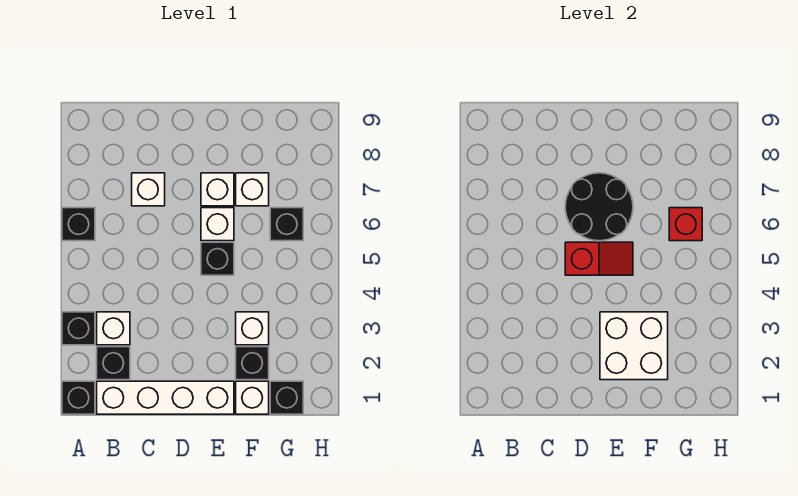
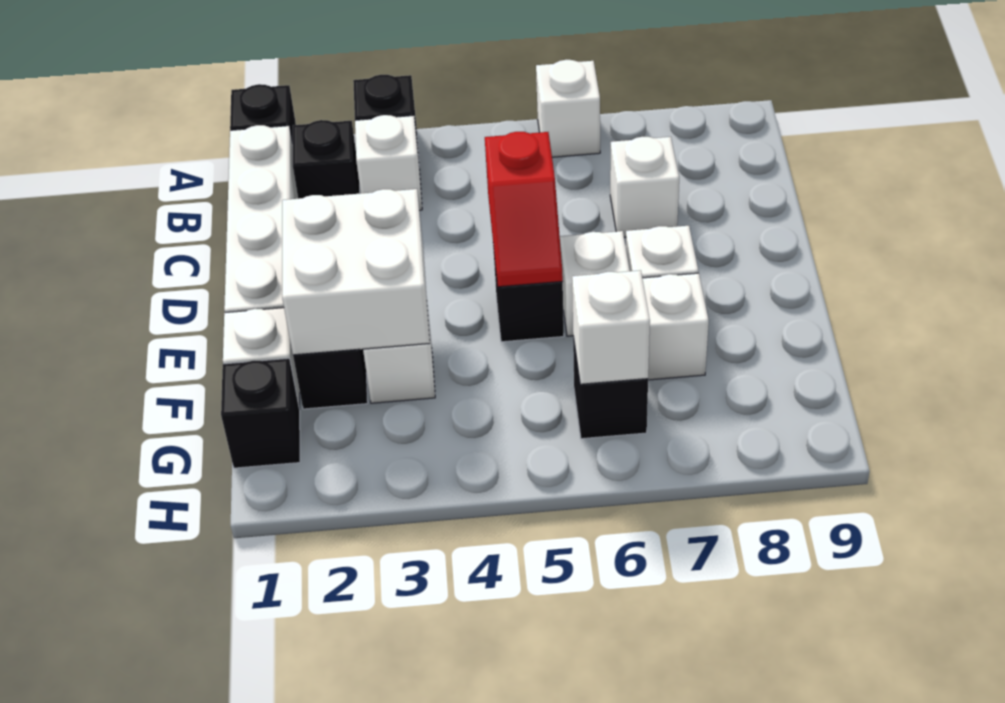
black 1x1 brick [62,208,95,241] -> white 1x1 brick [536,60,600,157]
black 2x2 round brick [565,173,633,241] -> none
red 1x1 brick [669,208,702,241] -> white 1x1 brick [572,270,650,384]

